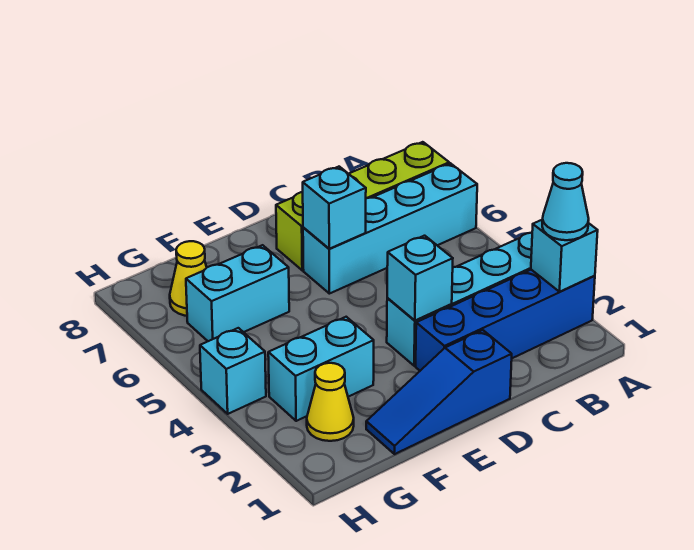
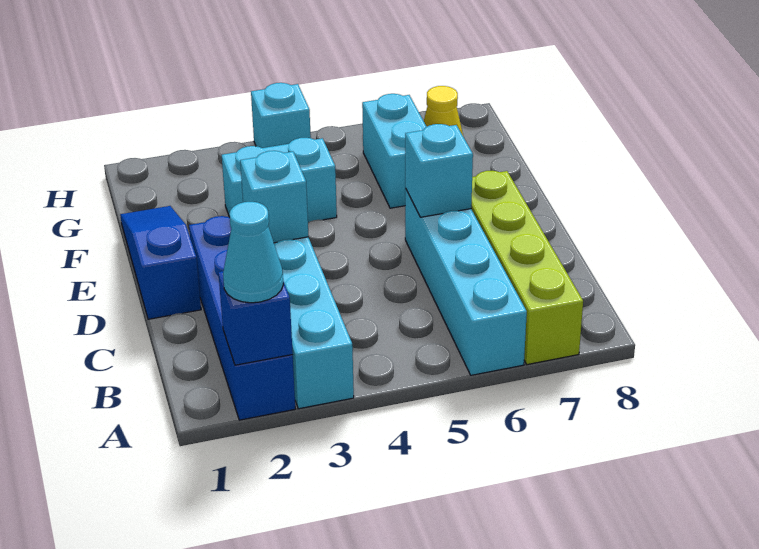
cyan 1x1 brick [531,220,598,292] -> blue 1x1 brick [218,271,293,365]
cyan 1x2 brick [268,317,374,421] -> cyan 1x2 brick turned to [222,138,337,222]
yellow 1x1 cone [307,363,354,441] -> none

